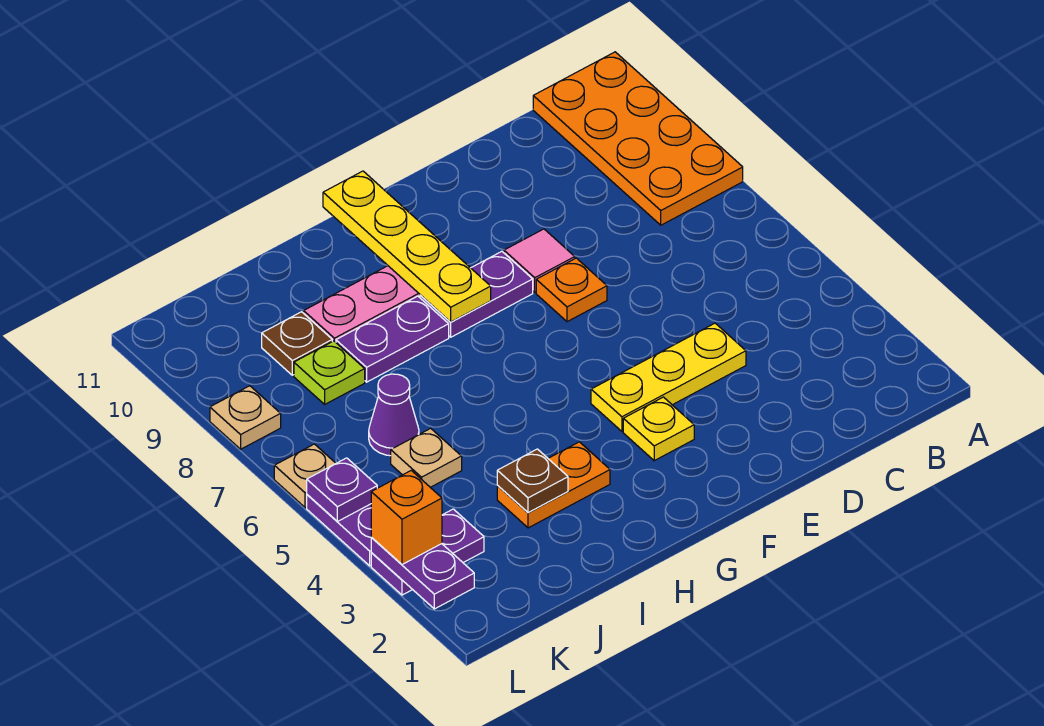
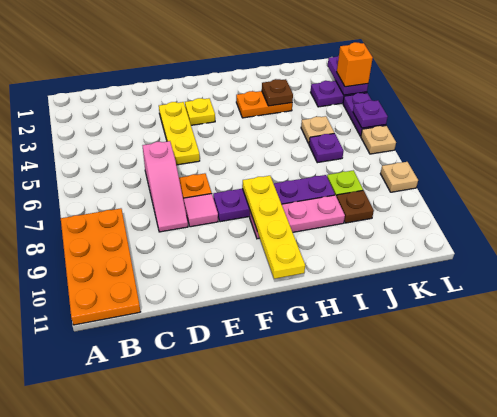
yellow 1x3 plate [591,323,746,431] -> yellow 1x3 plate turned to [159,102,200,165]
none -> pink 1x3 slope [142,141,188,232]
purple 1x1 cone [369,374,419,456] -> purple 1x1 plate [309,133,343,163]

